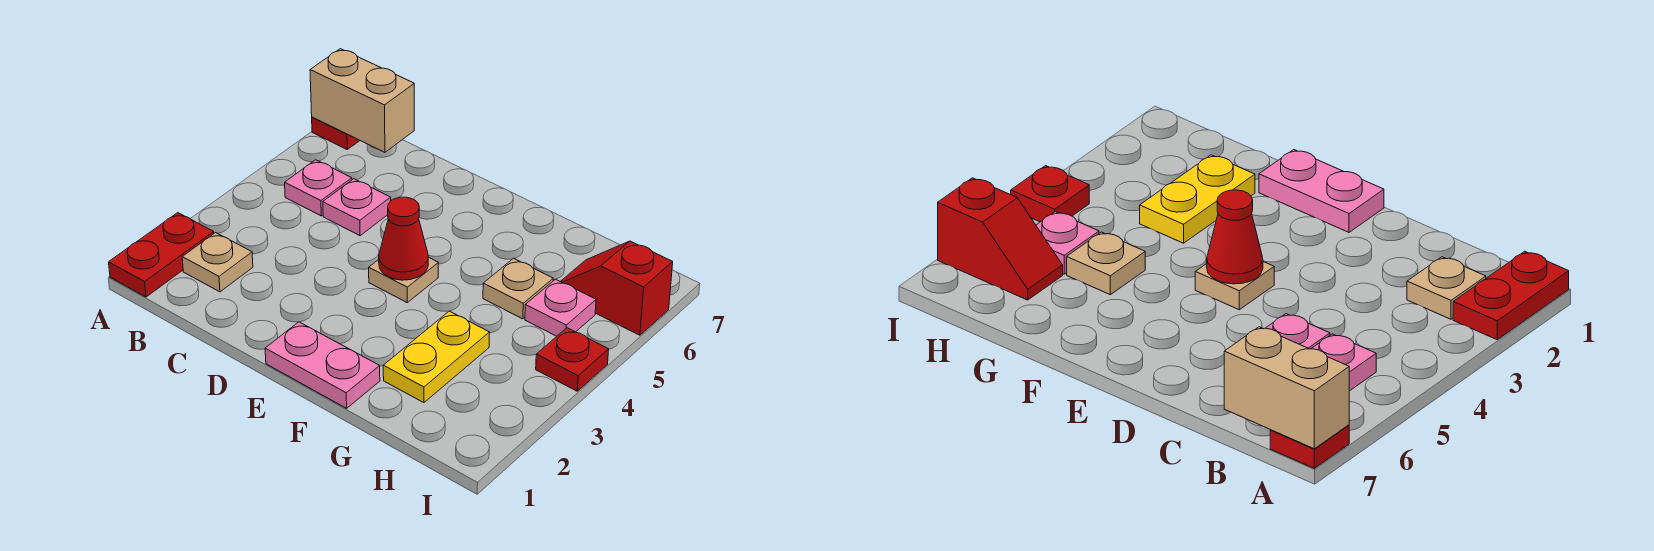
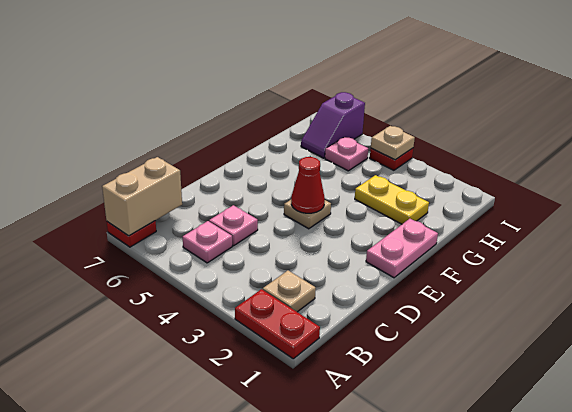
tan 1x1 plate [483,258,553,319] -> tan 1x1 plate moved to [371,126,415,160]
red 1x2 slope [560,241,673,335] -> purple 1x2 slope [301,92,365,158]

